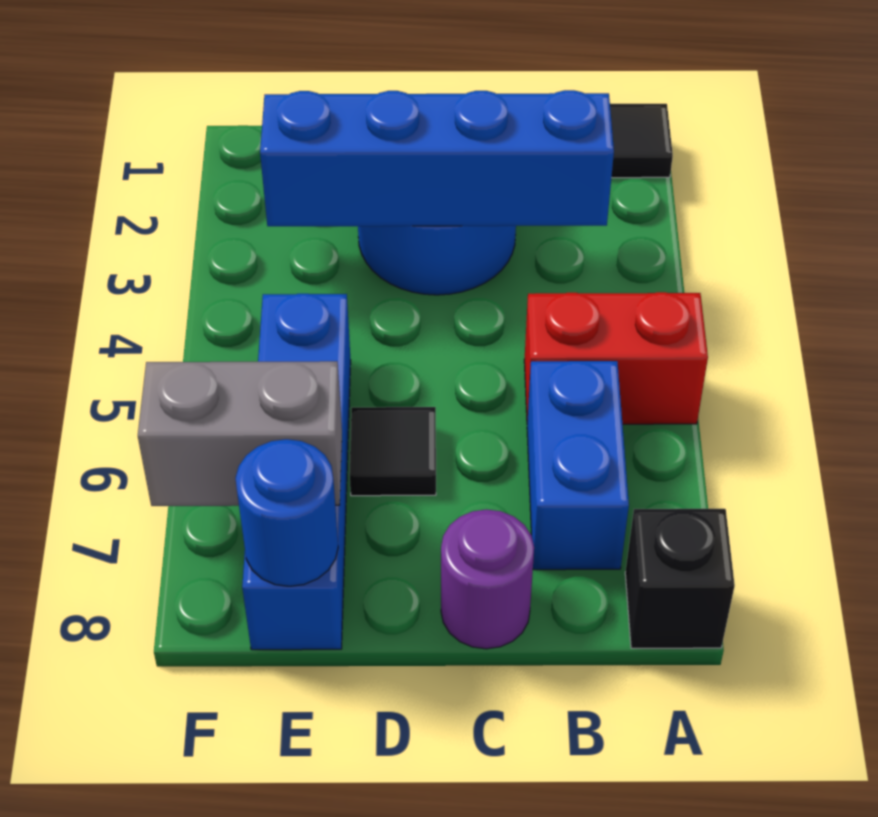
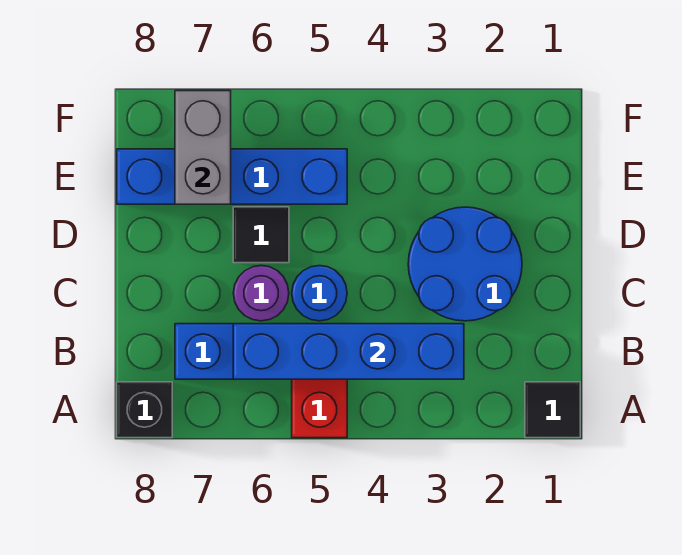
blue 1x4 brick [260,90,614,226] -> blue 1x4 brick turned to [233,324,464,379]
purple 1x1 round brick [441,509,534,649] -> purple 1x1 round brick moved to [233,266,289,321]
blue 1x1 round brick [235,439,338,586] -> blue 1x1 round brick moved to [292,266,347,321]

